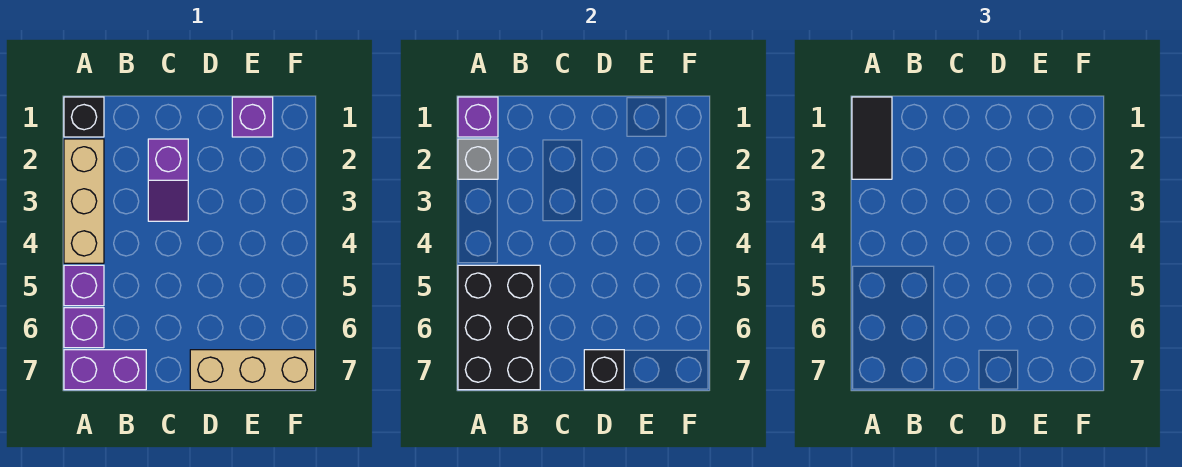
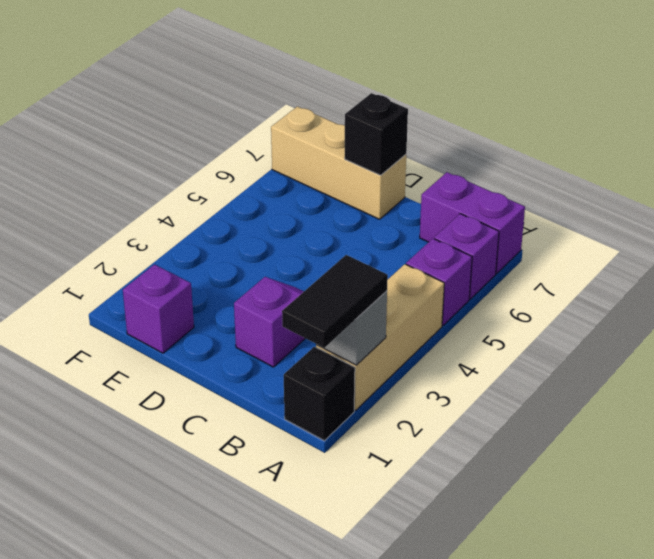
purple 1x1 brick [458,97,498,137] -> none
black 2x3 brick [458,265,540,390] -> none

